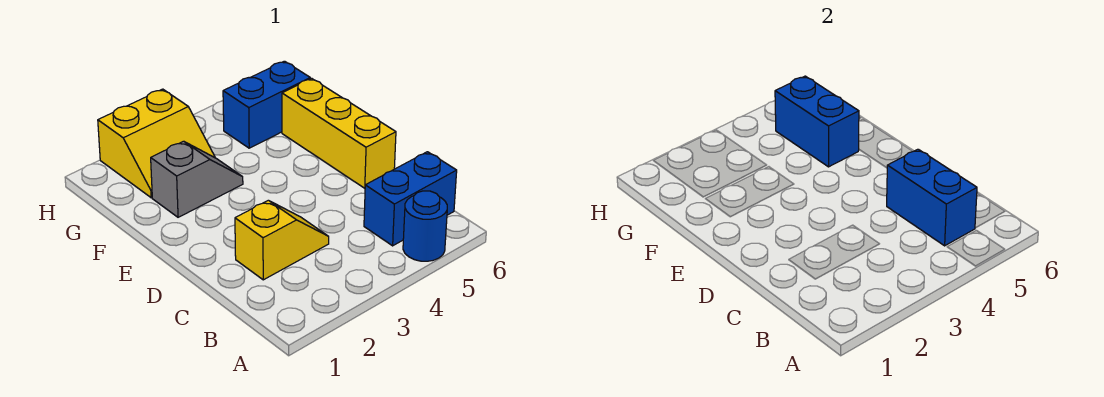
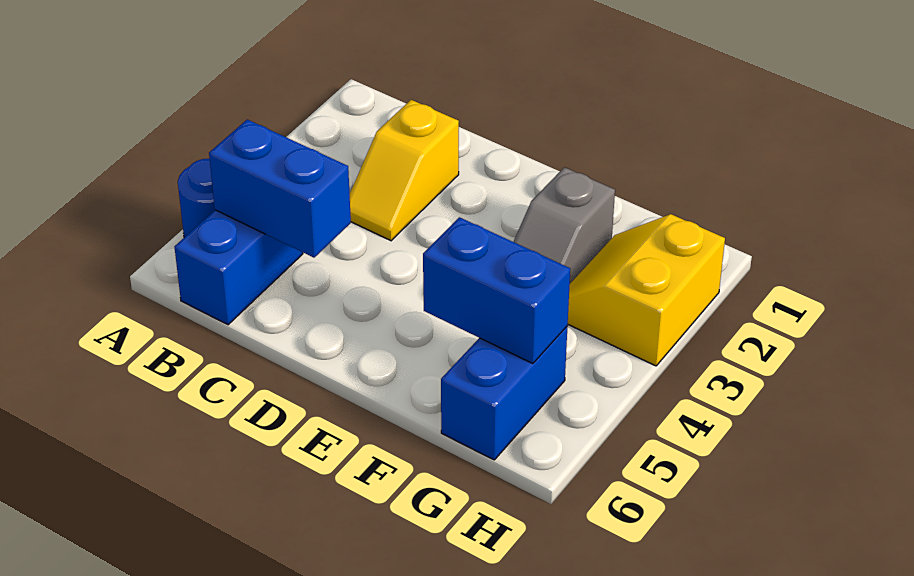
yellow 1x3 brick [282,78,396,188] -> none

